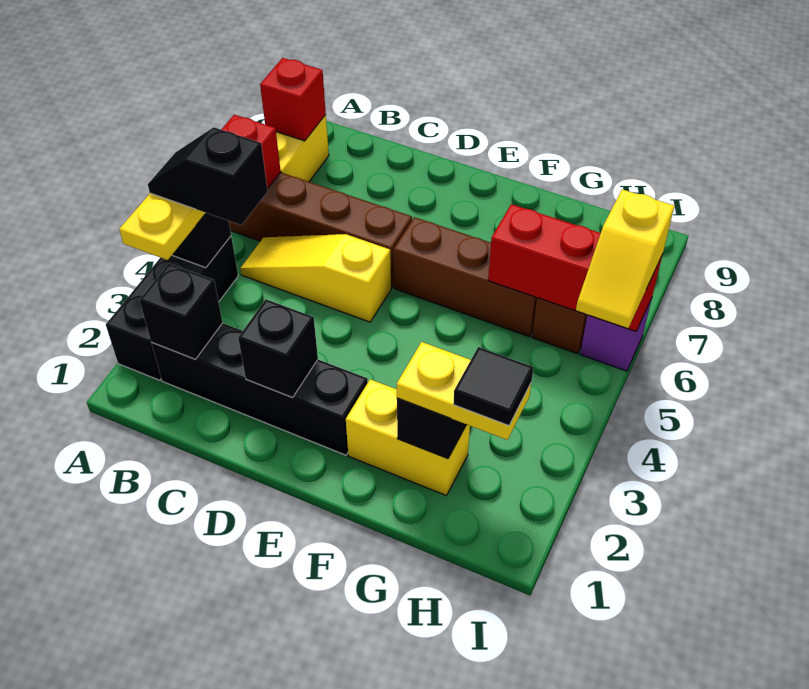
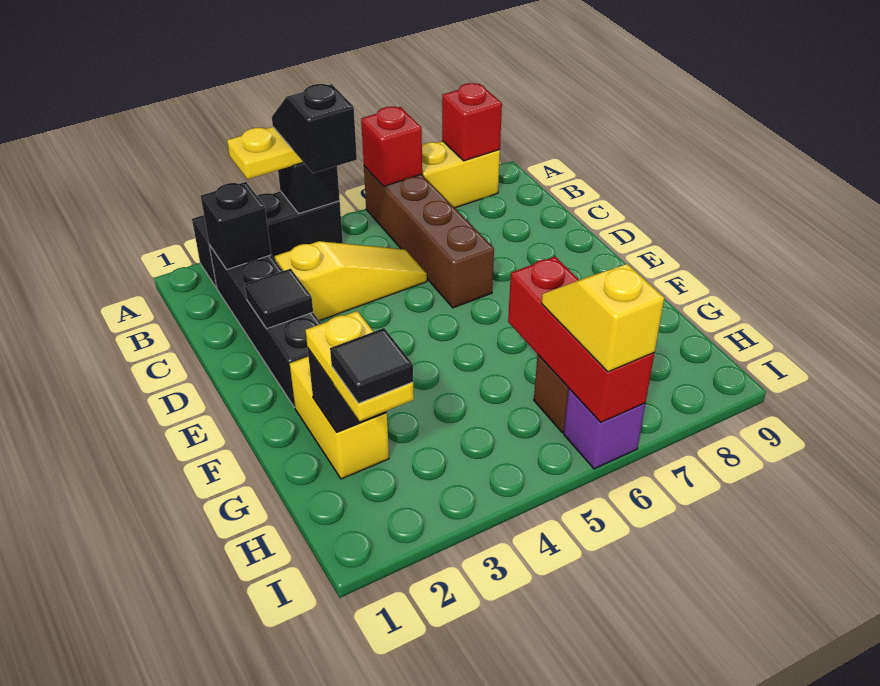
yellow 1x3 slope [240,234,391,322] -> yellow 1x3 slope turned to [275,241,427,321]
black 1x1 brick [238,299,318,398] -> black 1x1 tile [245,269,313,329]
brown 1x3 brick [394,217,537,337] -> none
yellow 1x2 slope [576,189,674,328] -> yellow 1x2 slope turned to [542,264,664,372]

